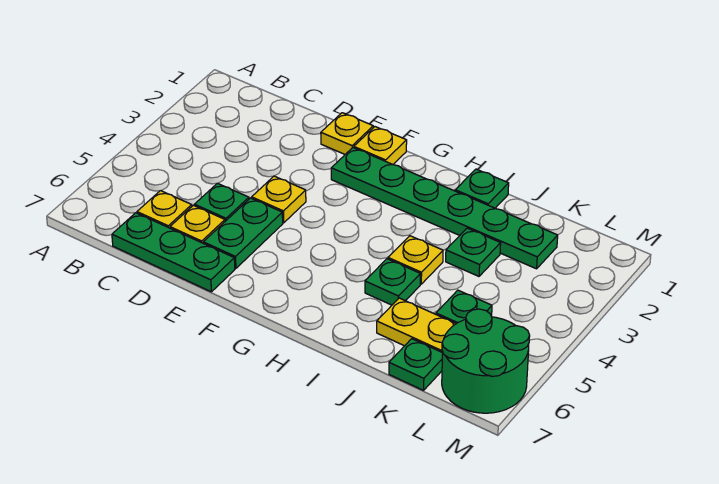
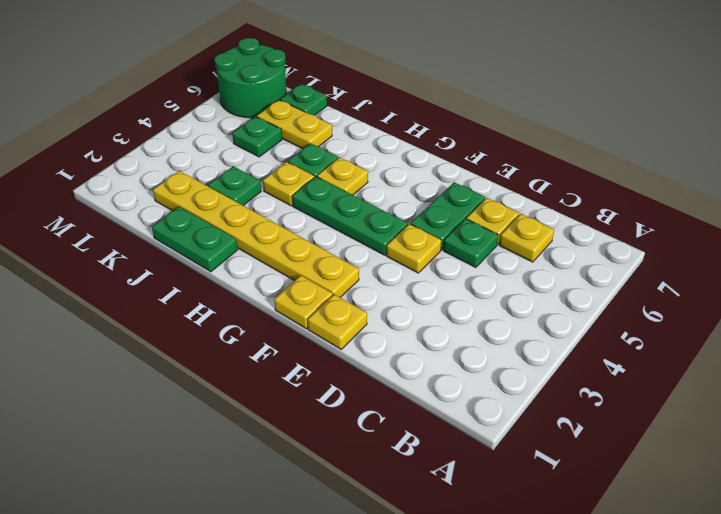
green 1x3 plate [112,213,235,292] -> green 1x3 plate moved to [292,177,408,255]
green 1x6 plate [331,148,558,269] -> yellow 1x6 plate [153,171,359,297]
none -> yellow 1x1 plate [317,157,368,195]
green 1x1 plate [455,169,509,208] -> green 1x2 plate [152,206,238,272]

